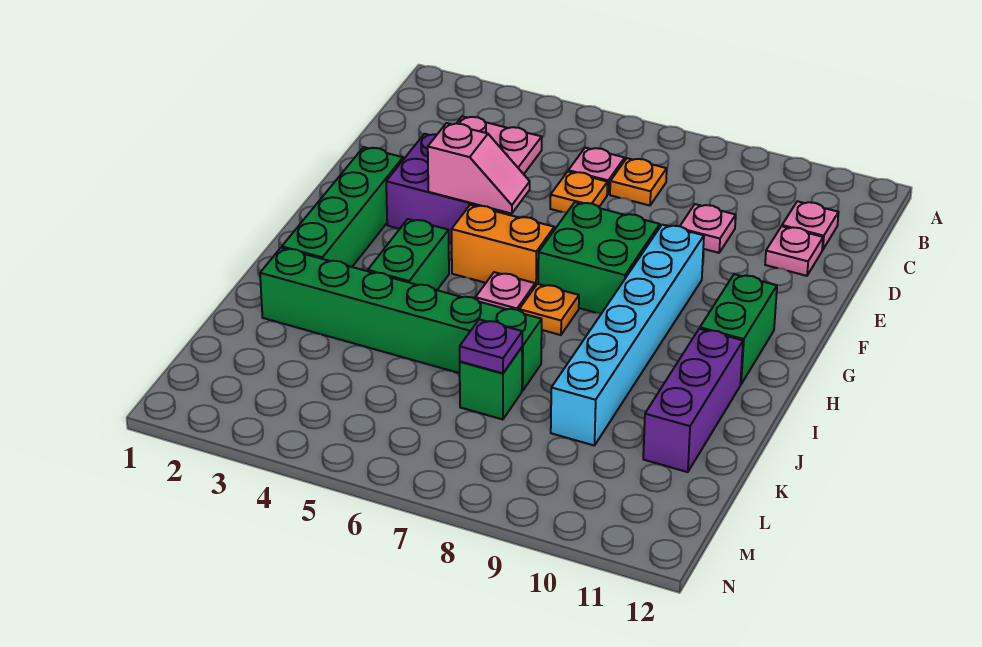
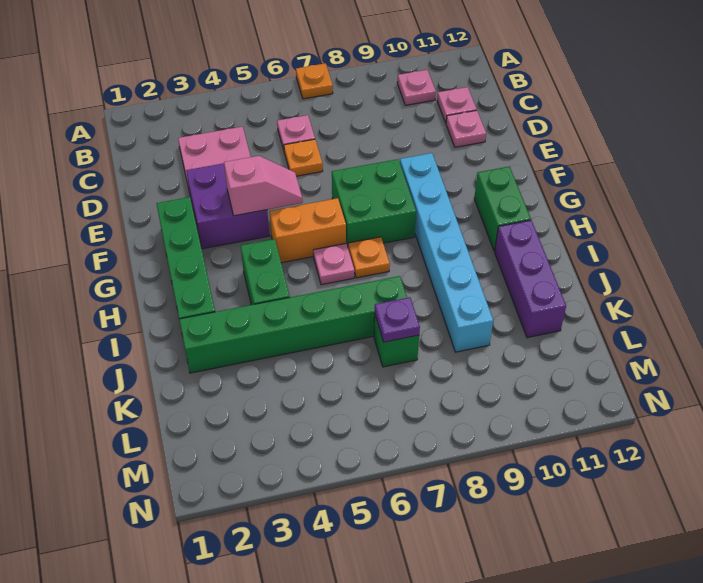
orange 1x1 plate [610,158,667,206] -> orange 1x1 plate moved to [296,63,333,99]
pink 1x1 plate [680,204,736,253] -> pink 1x1 plate moved to [397,70,436,105]

